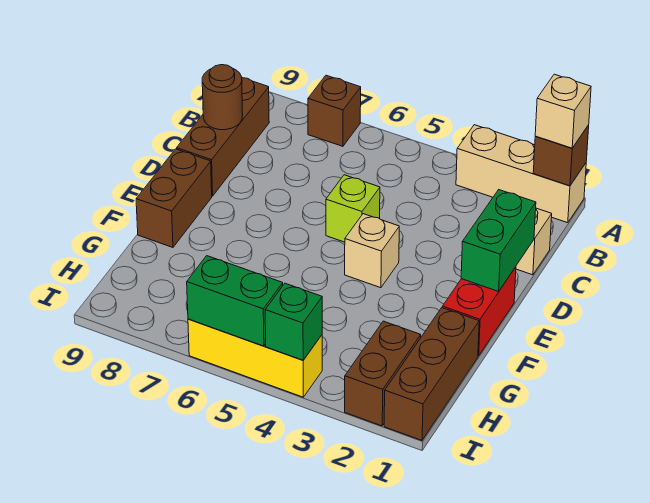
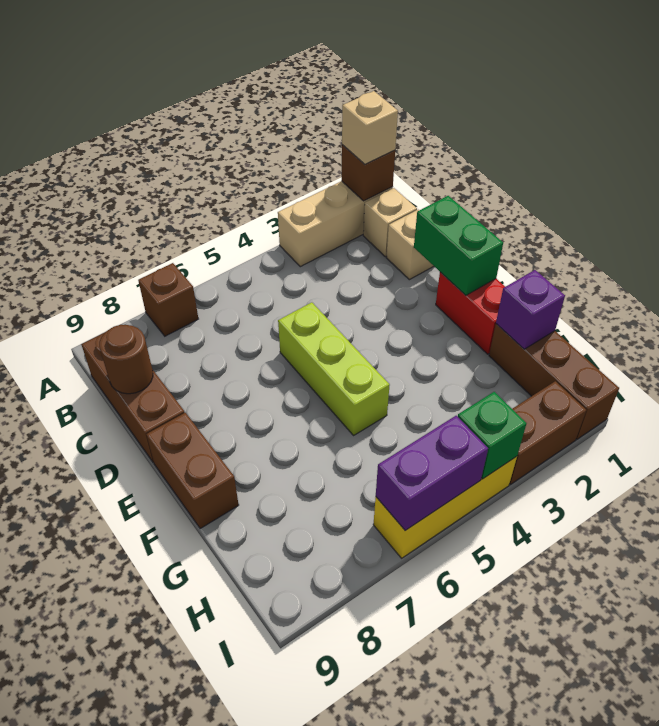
lime 1x1 brick [326,175,380,242] -> lime 1x3 brick [278,302,390,435]
tan 1x1 brick [345,214,399,288] -> tan 1x1 brick moved to [363,188,417,257]
none -> purple 1x1 brick [496,270,565,349]
brown 1x2 brick [345,321,421,426] -> brown 1x2 brick turned to [509,381,586,484]
green 1x2 brick [187,256,283,346] -> purple 1x2 brick [376,416,488,530]

